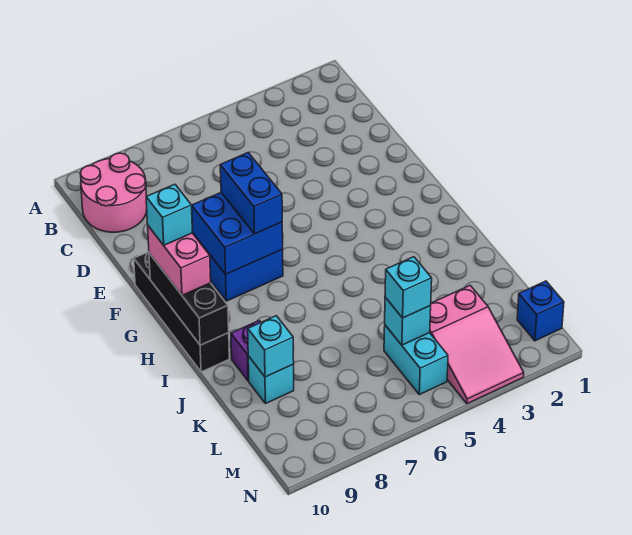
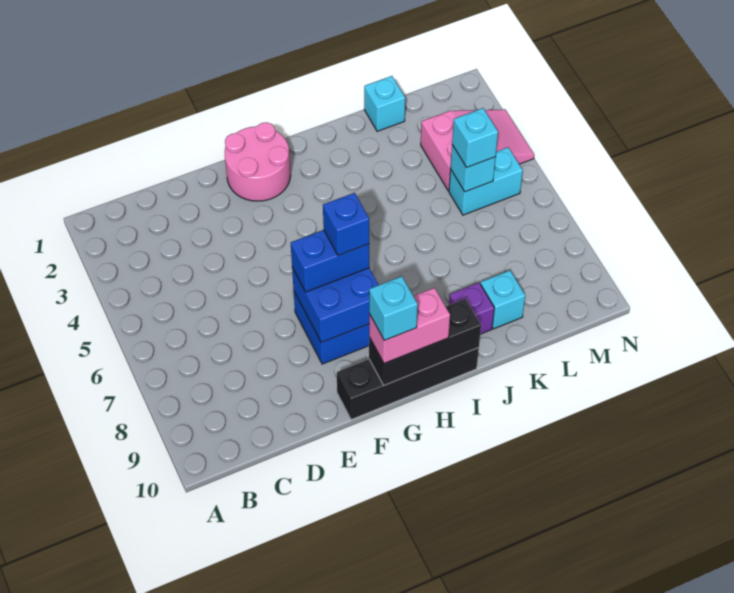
pink 2x2 round brick [80,153,147,232] -> pink 2x2 round brick moved to [225,122,291,201]
cyan 1x1 brick [248,316,294,377] -> cyan 1x1 brick moved to [364,76,405,131]
blue 1x1 brick [517,281,564,341] -> blue 1x1 brick moved to [323,193,369,255]

